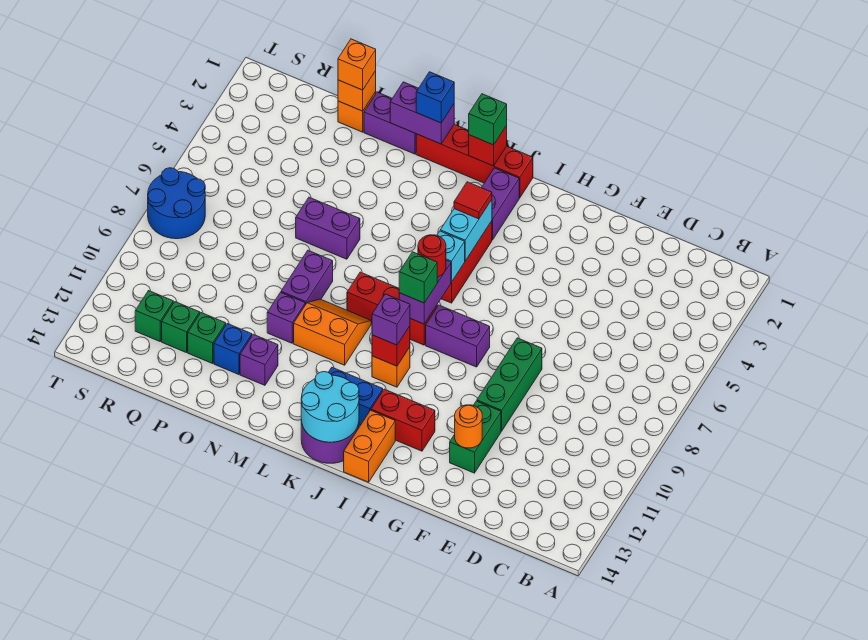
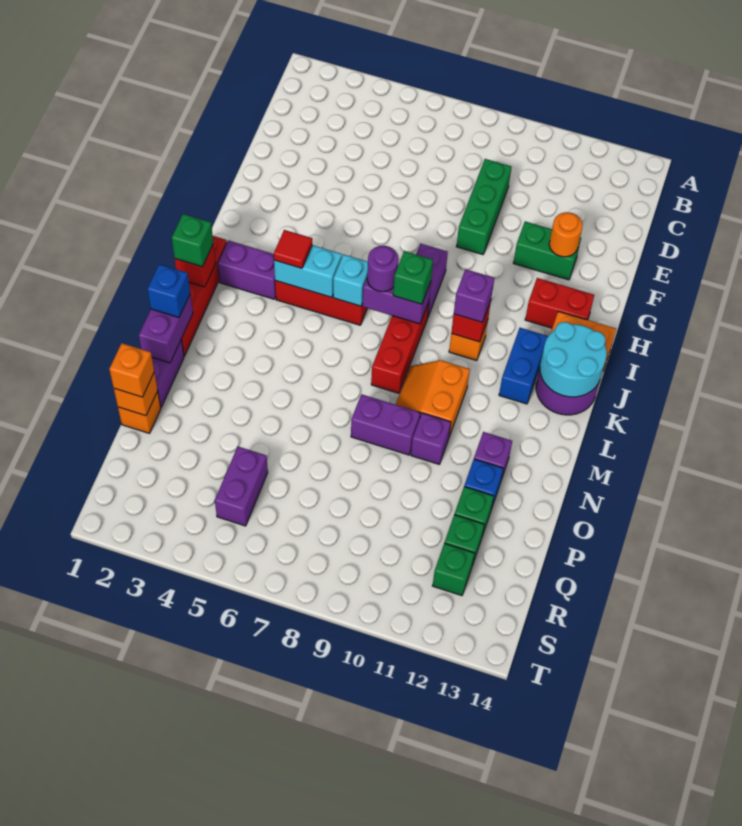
green 1x3 brick [477,338,542,431] -> green 1x3 brick turned to [456,159,511,255]
red 1x2 brick [371,389,435,451] -> red 1x2 brick turned to [525,278,594,328]
red 1x1 round brick [418,235,446,277] -> purple 1x1 round brick [367,246,399,292]
purple 1x2 brick [296,197,360,259] -> purple 1x2 brick moved to [215,446,268,526]
blue 2x2 round brick [148,168,205,239] -> none

